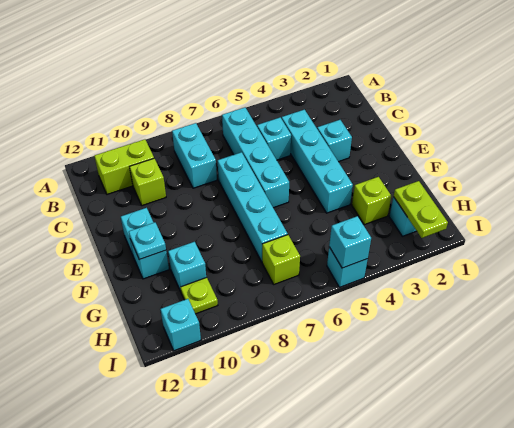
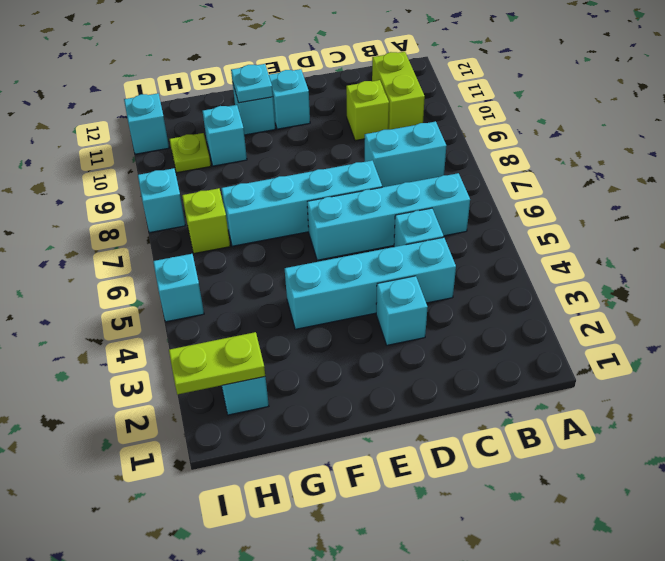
lime 1x1 brick [352,177,391,225] -> none
cyan 1x1 brick [329,216,371,268] -> cyan 1x1 brick moved to [138,168,186,233]

